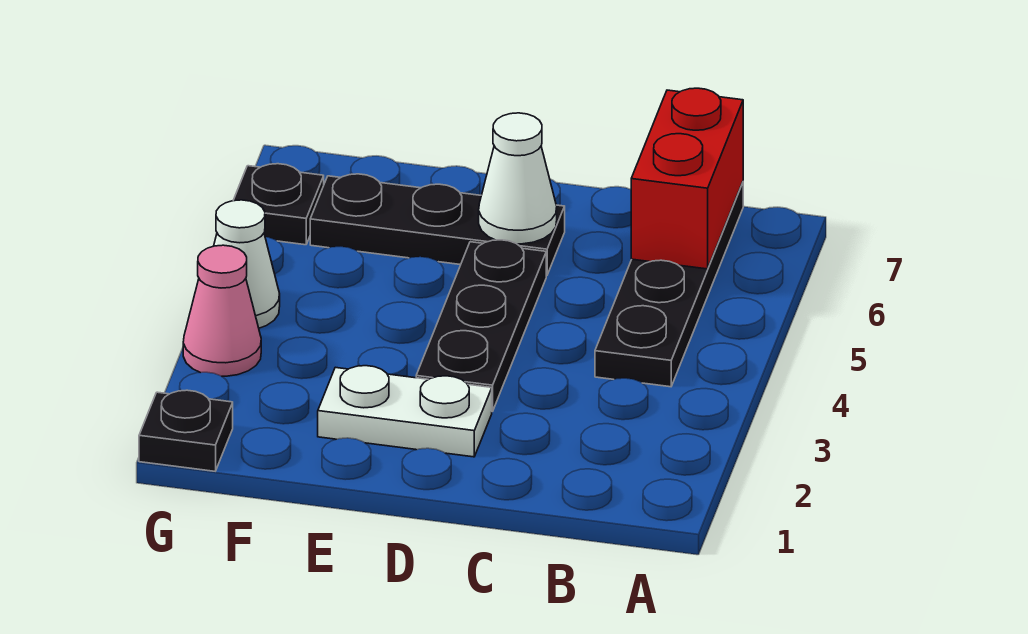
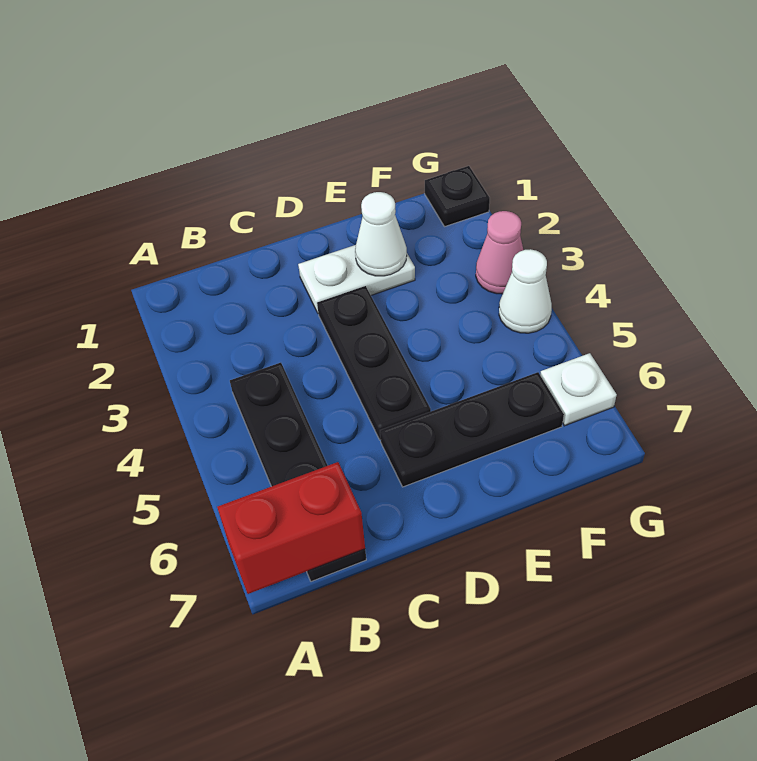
red 1x2 brick [631,88,743,269] -> red 1x2 brick turned to [217,462,365,594]
white 1x1 cone [479,113,557,244] -> white 1x1 cone moved to [355,192,407,276]
black 1x1 plate [233,164,324,245] -> white 1x1 plate [540,353,617,426]

